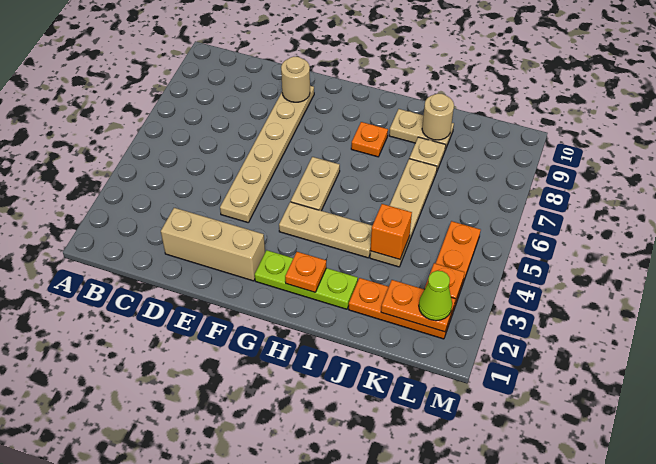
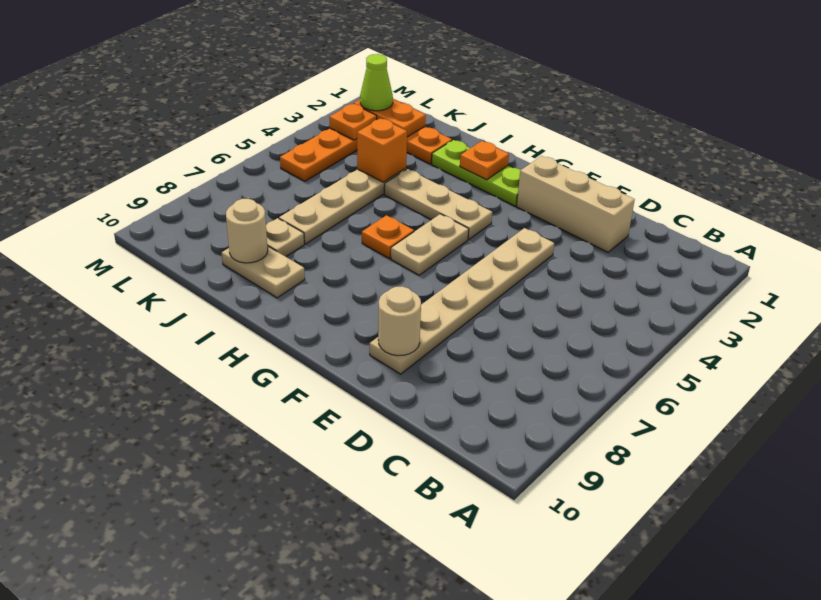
orange 1x1 plate [351,122,388,157] -> orange 1x1 plate moved to [362,215,414,259]

